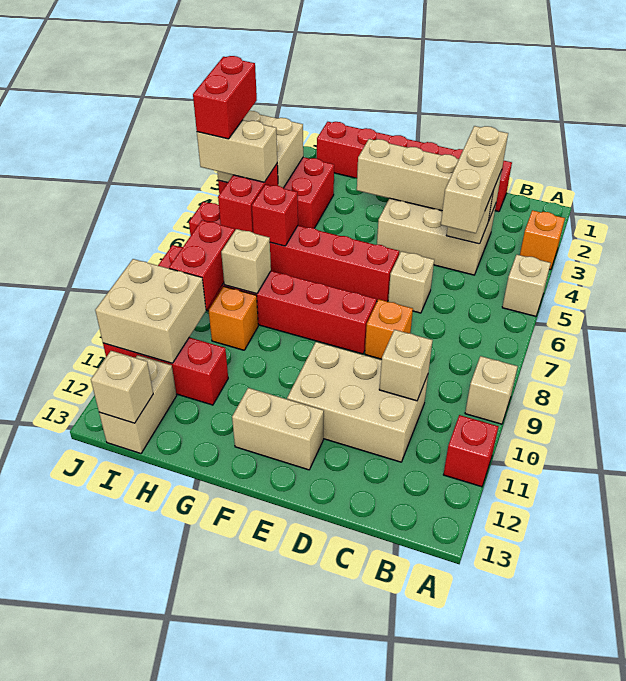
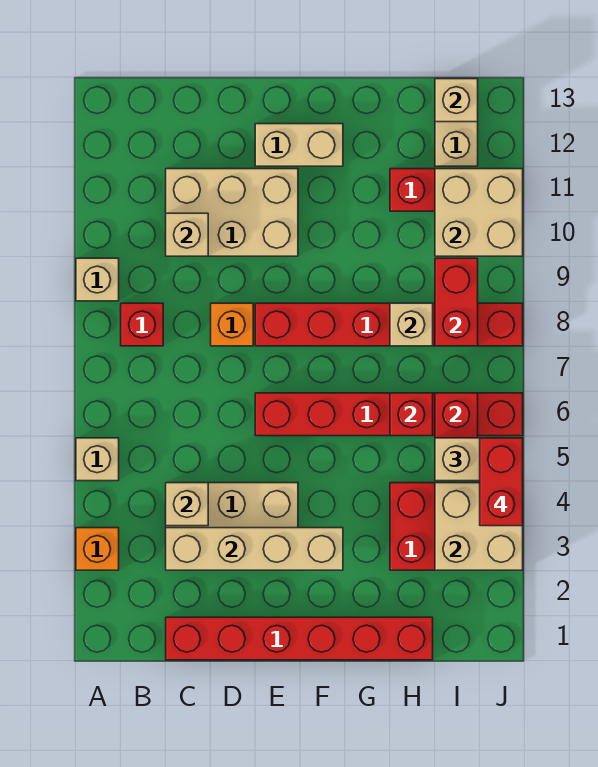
red 1x1 brick [443,415,498,487] -> red 1x1 brick moved to [121,303,163,346]
tan 1x3 brick [441,126,508,233] -> none
tan 1x1 brick [388,251,434,313] -> none
orange 1x1 brick [209,287,258,350] -> none

